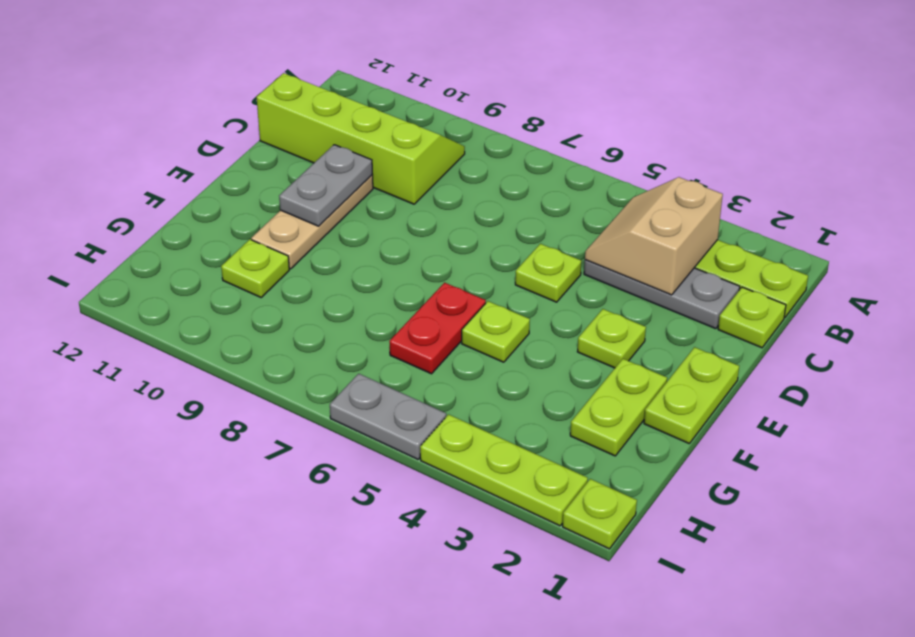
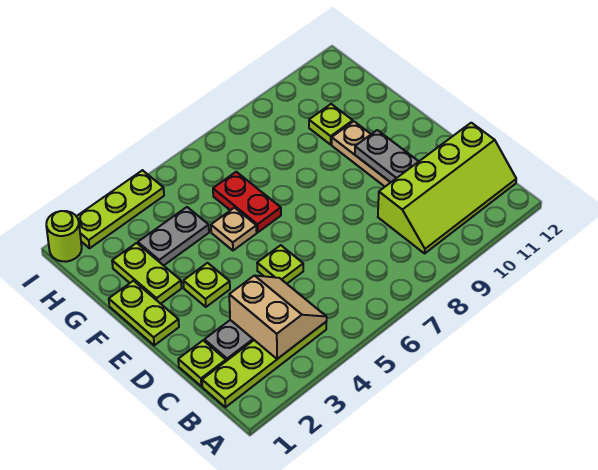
lime 1x1 plate [462,301,530,362] -> tan 1x1 plate [211,208,257,250]
lime 1x1 plate [563,479,637,549] -> lime 1x1 round brick [46,211,82,262]
grey 1x2 plate [330,374,446,459] -> grey 1x2 plate moved to [138,207,209,266]

